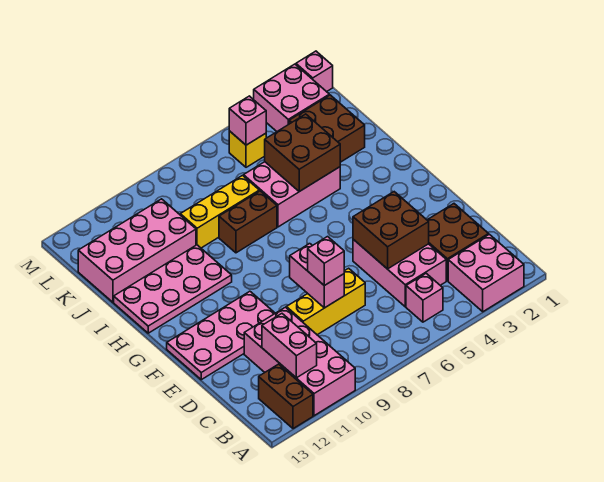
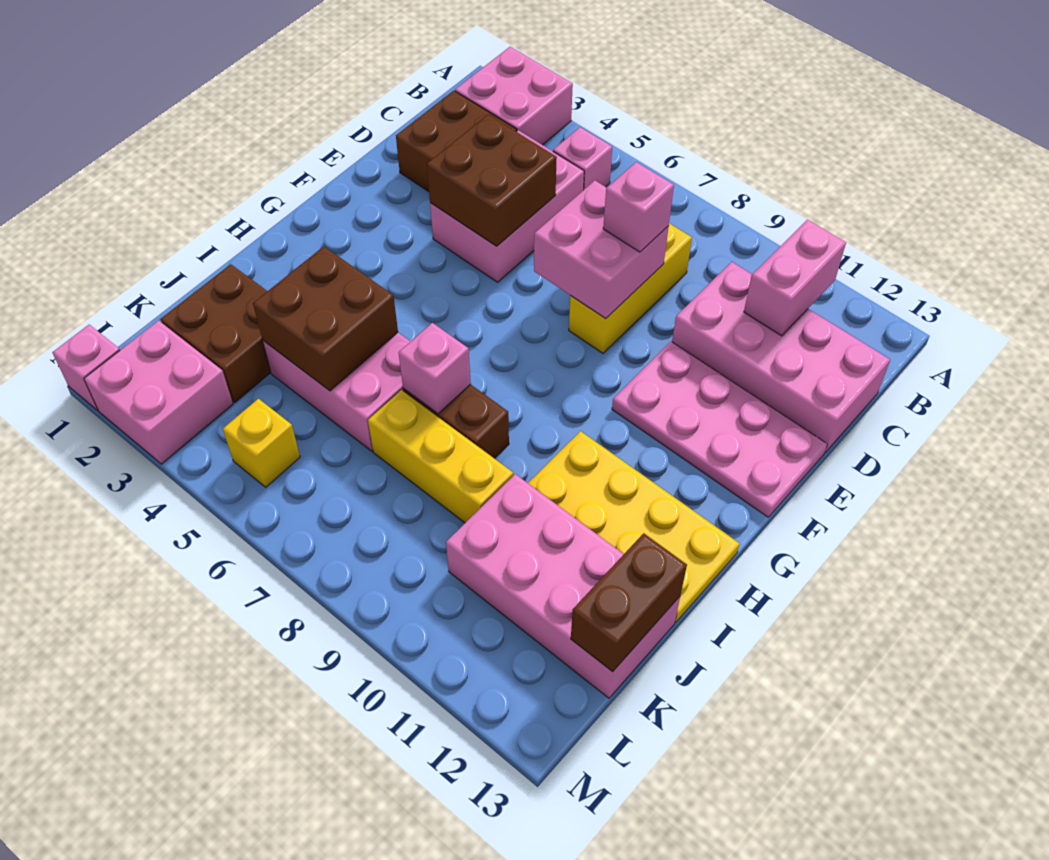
pink 2x4 brick [244,307,355,416] -> pink 2x4 brick turned to [672,262,890,452]
brown 1x2 brick [259,364,313,429] -> brown 1x2 brick moved to [571,533,687,672]
yellow 1x3 brick [286,268,365,335] -> yellow 1x3 brick turned to [569,223,692,353]
pink 1x2 brick [290,244,344,308] -> pink 2x2 brick [534,180,669,319]
pink 2x4 plate [114,245,232,333] -> yellow 2x4 plate [528,431,740,622]
pink 1x1 brick [229,96,266,145] -> pink 1x1 brick moved to [399,323,471,414]

